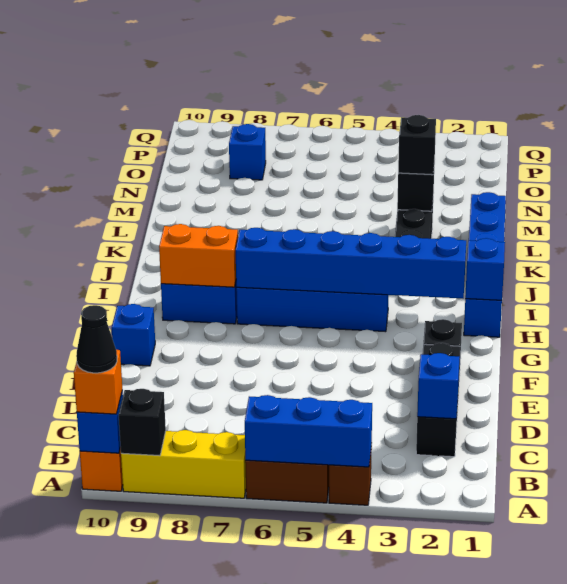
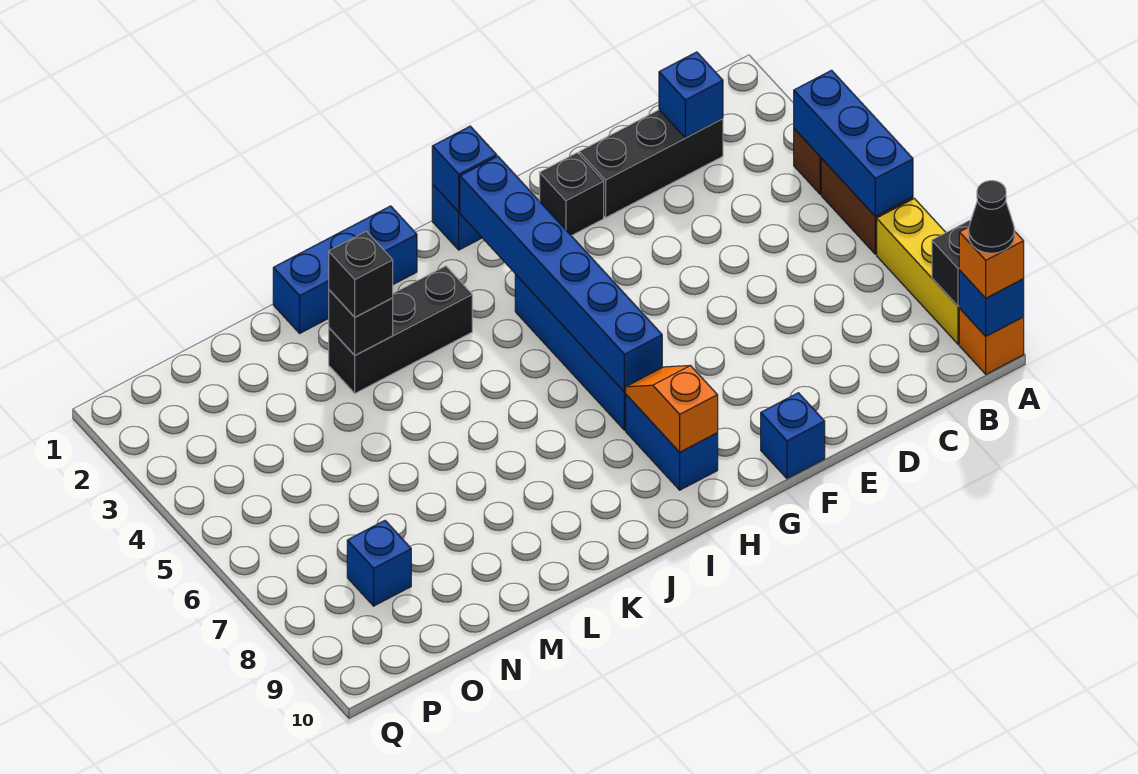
orange 1x2 brick [159,224,238,287] -> orange 1x2 slope [626,365,718,452]

